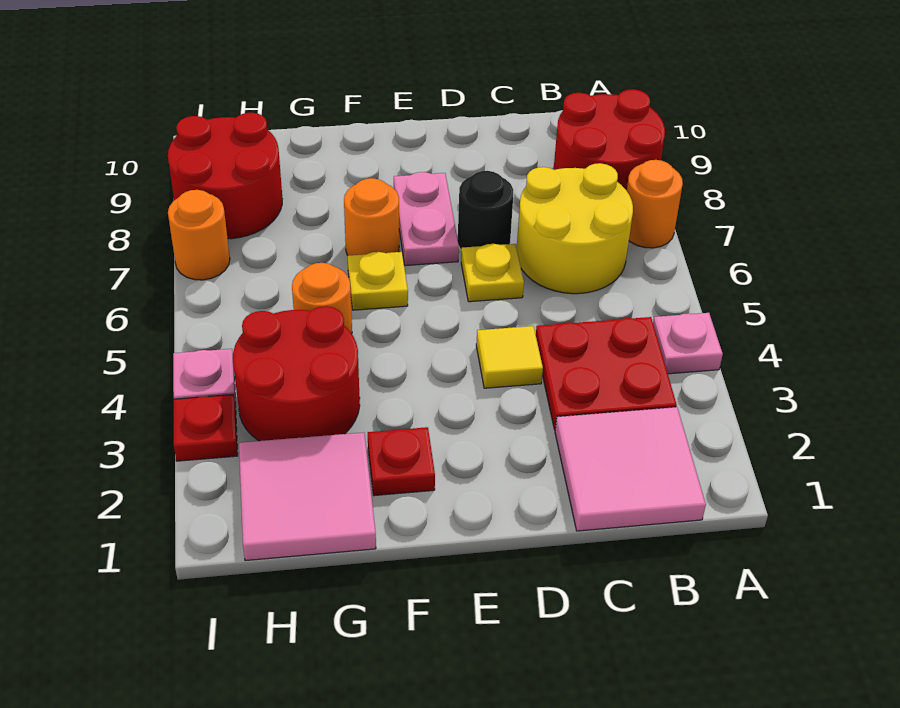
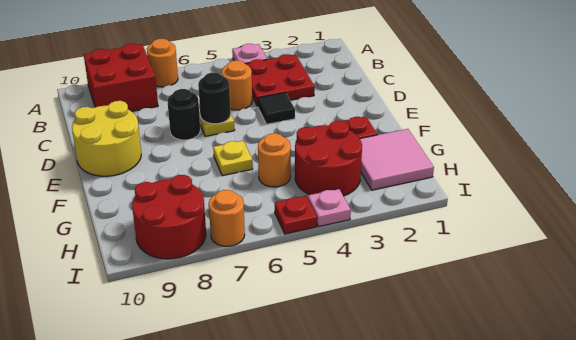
red 2x2 round brick [554,89,665,190] -> red 2x2 brick [84,44,158,111]
pink 2x2 tile [555,407,706,531] -> none
yellow 2x2 round brick [517,163,633,294] -> yellow 2x2 round brick moved to [72,101,141,176]
yellow 1x1 tile [476,326,543,388] -> black 1x1 tile [257,92,295,124]
none -> black 1x1 round brick [198,72,231,124]
pink 1x2 plate [394,172,459,266] -> none
orange 1x1 round brick [344,178,399,256] -> orange 1x1 round brick moved to [222,60,252,110]
red 1x1 plate [174,395,238,461] -> red 1x1 plate moved to [275,196,317,234]

